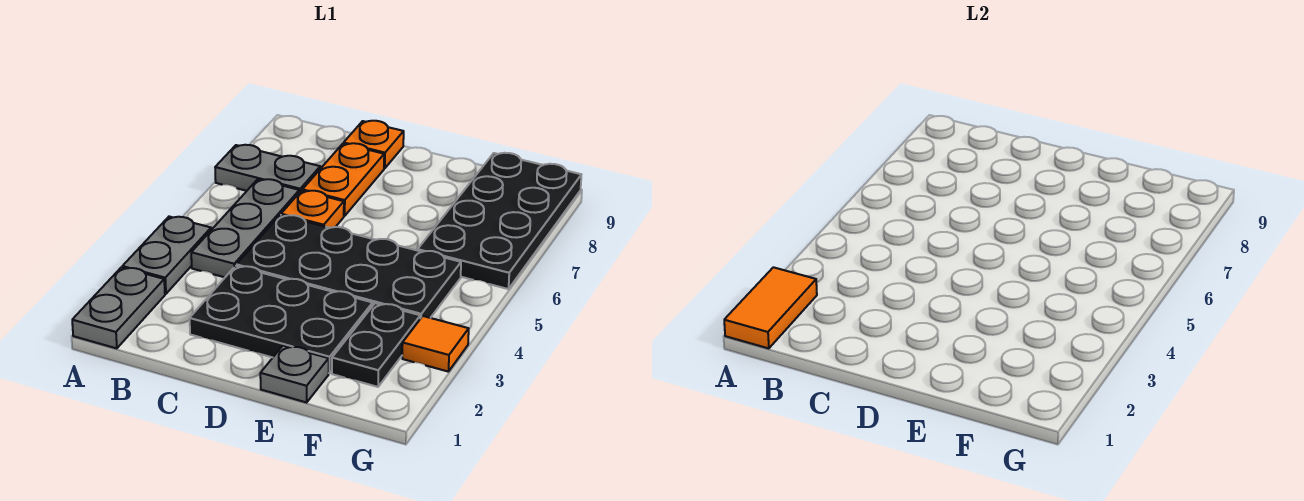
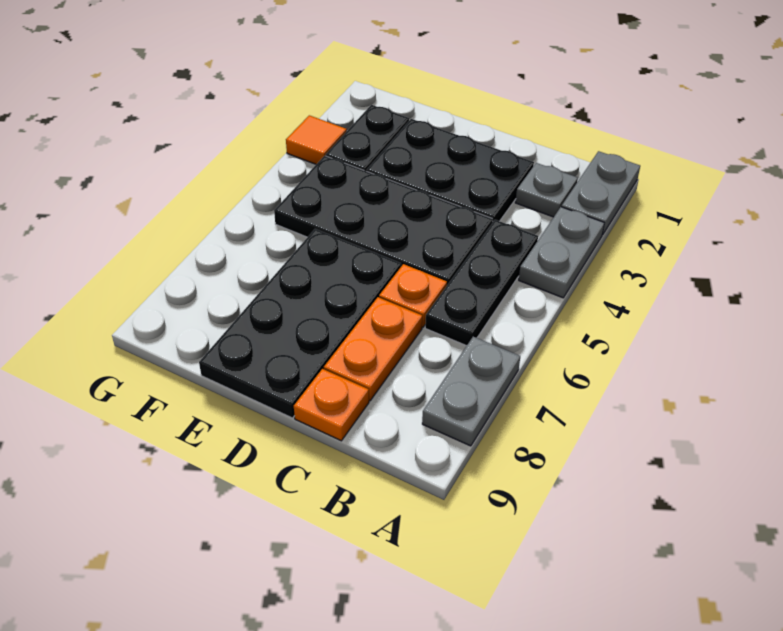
orange 1x2 tile [724,267,817,348] -> none
grey 1x2 plate [215,145,320,193] -> grey 1x2 plate turned to [422,337,520,446]
grey 1x3 plate [191,179,299,277] -> black 1x3 plate [425,220,538,346]
grey 1x1 plate [260,346,329,402] -> grey 1x1 plate moved to [515,163,578,217]
black 2x4 plate [418,153,581,289] -> black 2x4 plate moved to [199,229,401,418]

